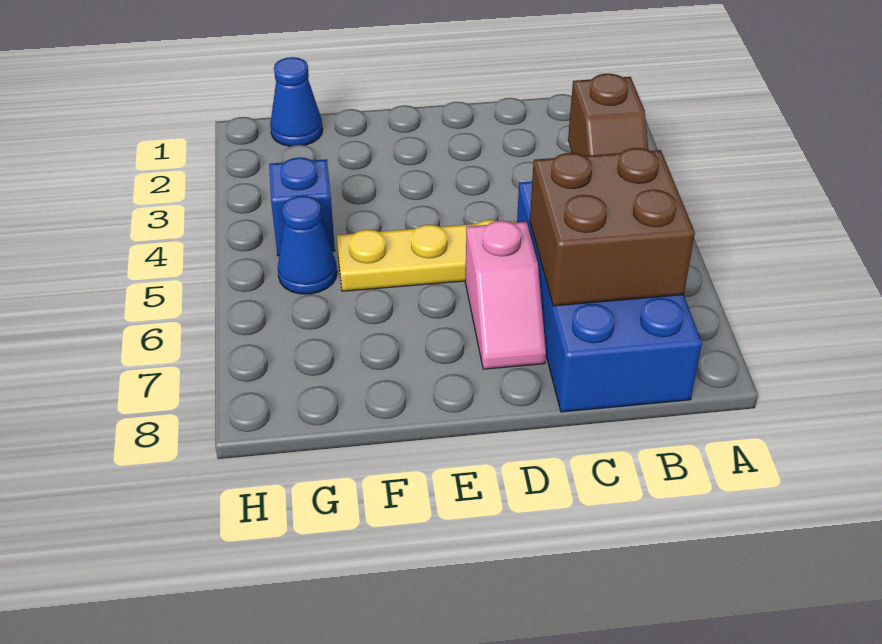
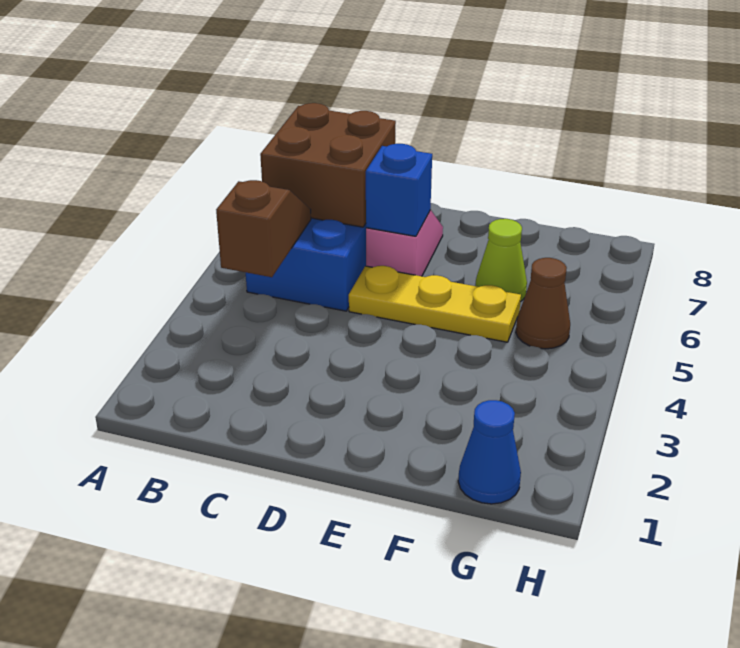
none -> lime 1x1 cone [475,219,527,302]
blue 1x1 brick [269,157,335,256] -> blue 1x1 brick moved to [366,144,432,236]
blue 1x1 cone [278,196,337,294] -> brown 1x1 cone [516,258,570,349]

